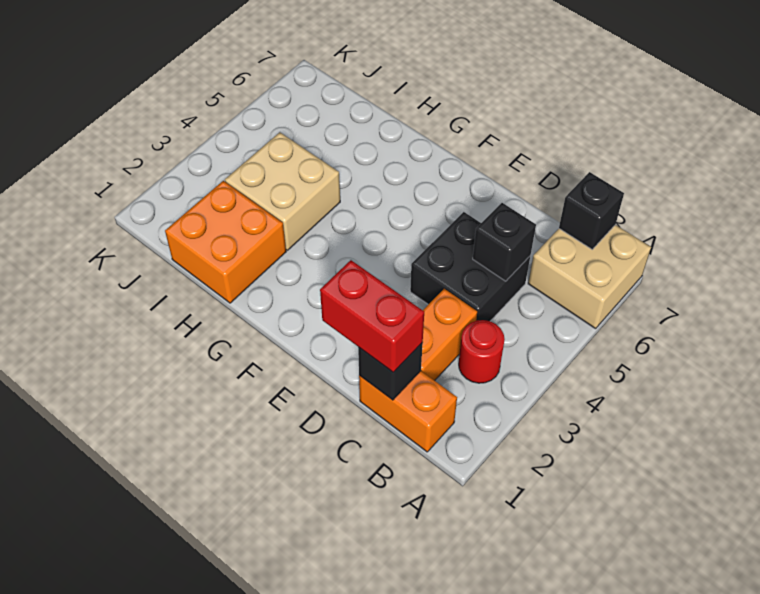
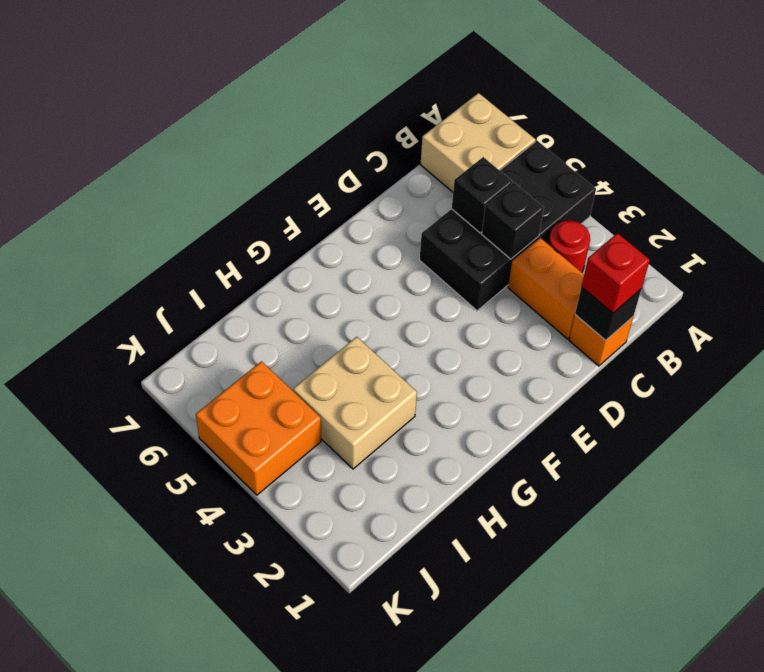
orange 1x2 brick [359,371,457,452] -> orange 1x1 brick [569,315,633,366]
black 1x1 brick [559,172,624,249] -> black 1x1 brick moved to [482,183,544,259]
red 1x2 brick [320,260,424,372] -> red 1x1 brick [582,233,650,313]
black 2x2 brick [410,212,530,321] -> black 2x4 brick [420,141,596,311]
orange 2x2 brick [165,181,286,303] -> orange 2x2 brick moved to [196,361,321,495]

